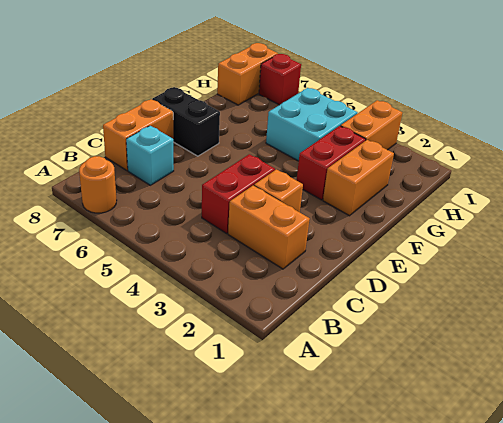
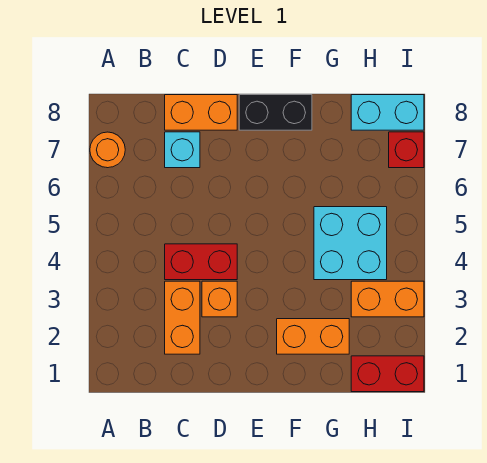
black 1x2 brick [152,87,220,156] -> black 1x2 brick turned to [239,95,312,130]
red 1x2 brick [297,126,366,200] -> red 1x2 brick moved to [351,356,424,392]
orange 1x2 brick [217,43,278,105] -> cyan 1x2 brick [351,95,424,130]

